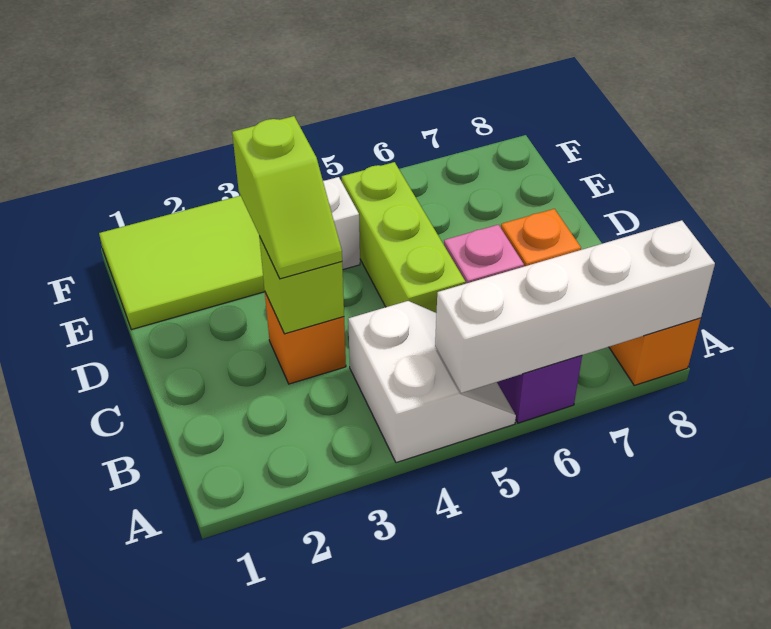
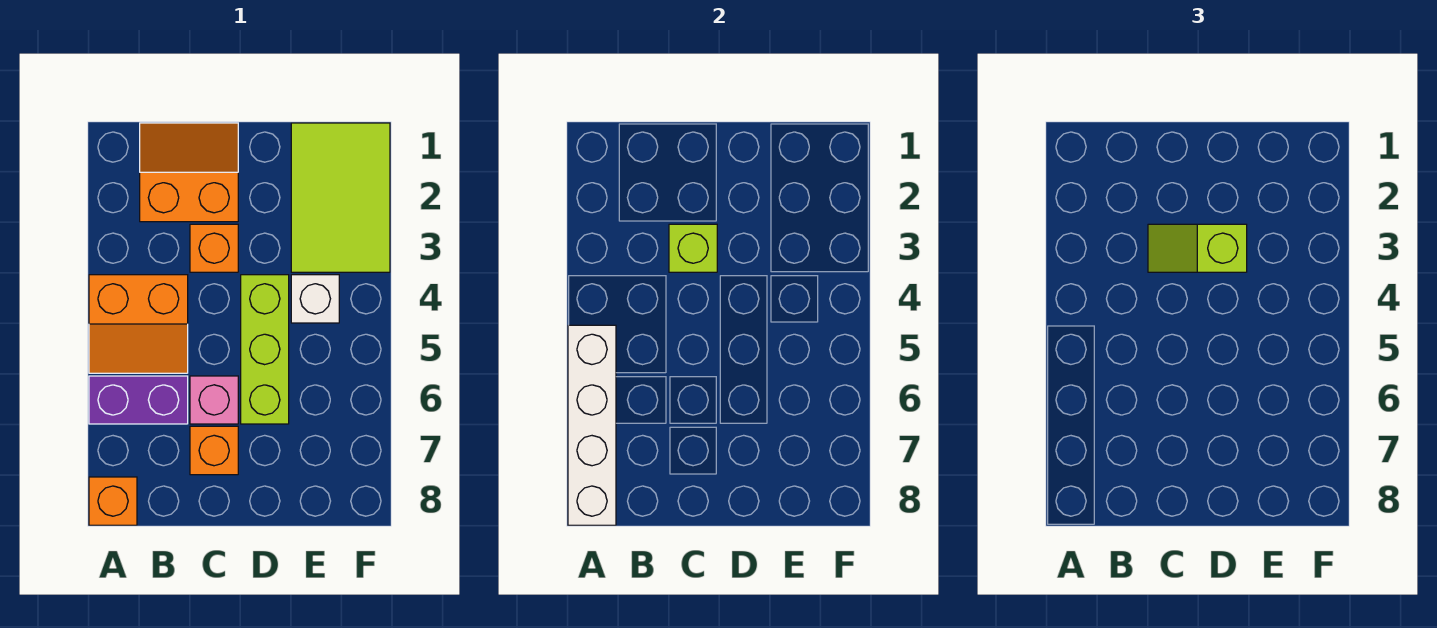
white 2x2 slope [348,301,516,463] -> orange 2x2 slope [89,275,188,373]
none -> orange 2x2 slope [140,123,238,222]
lime 1x3 brick [342,162,465,313] -> lime 1x3 brick turned to [241,275,289,424]

